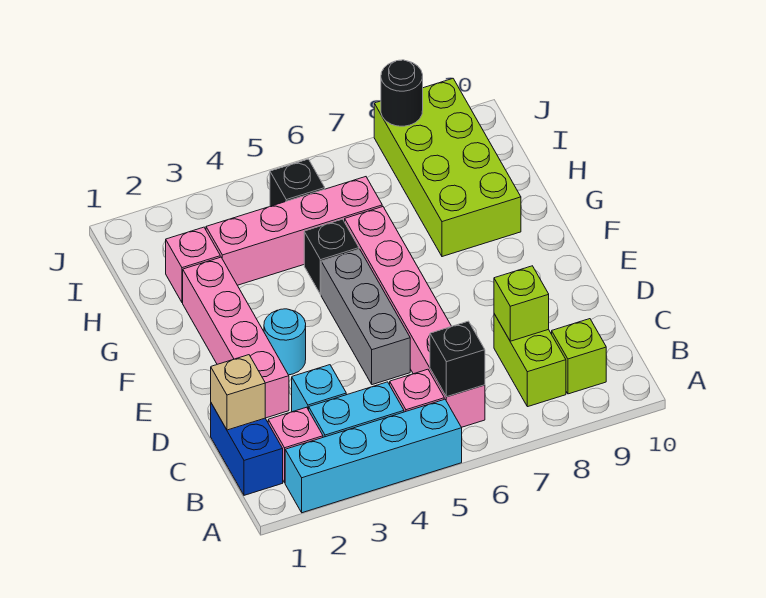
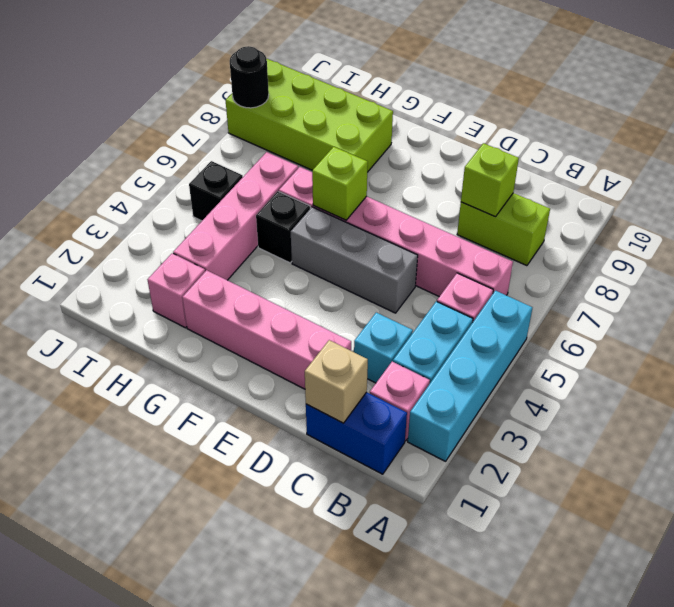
black 1x1 brick [430,321,485,397] -> none
lime 1x1 brick [552,319,606,394] -> lime 1x1 brick moved to [312,147,368,220]
cyan 1x1 round brick [264,309,306,375] -> none

